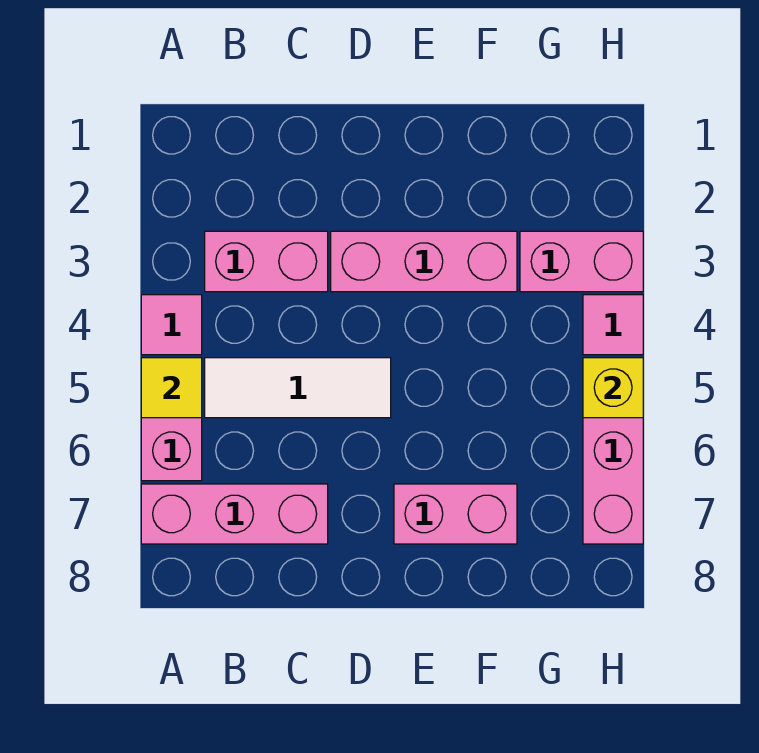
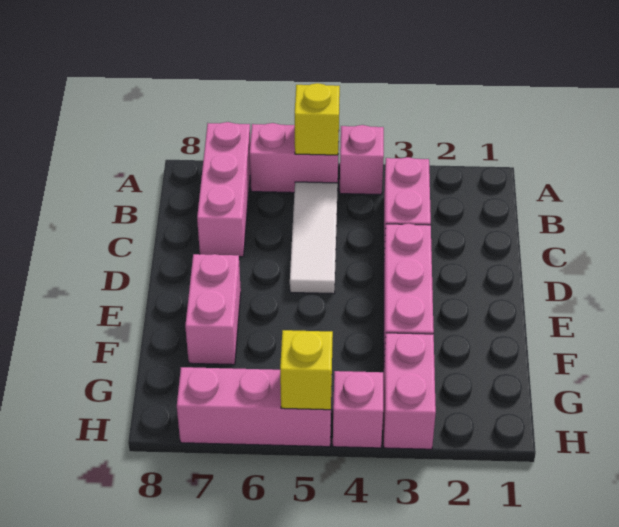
pink 1x1 tile [141,295,202,355] -> pink 1x1 brick [340,125,384,195]
yellow 1x1 tile [141,358,202,418] -> yellow 1x1 brick [295,83,340,155]
pink 1x1 tile [583,295,643,355] -> pink 1x1 brick [333,371,383,448]

